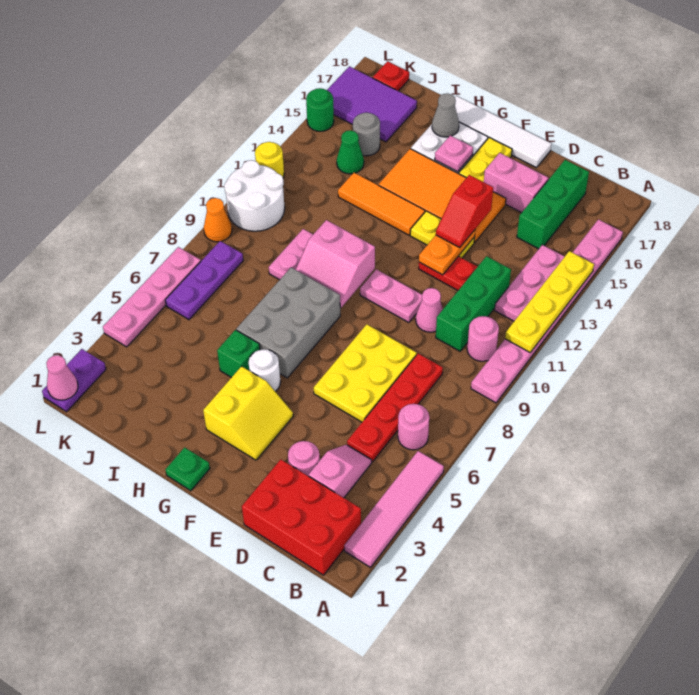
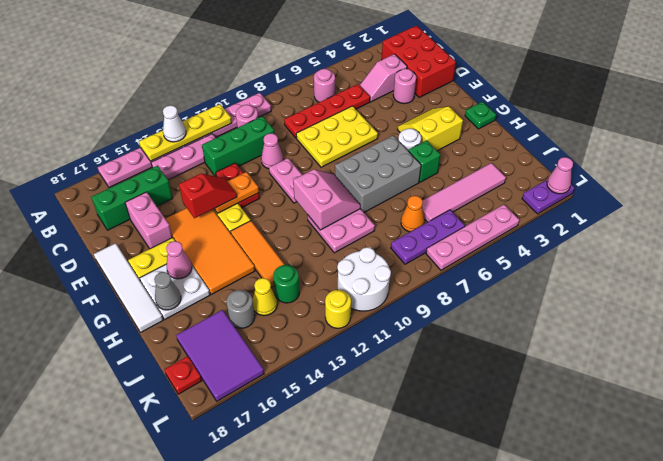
pink 1x4 tile [344,451,444,567] -> pink 1x4 tile moved to [422,163,506,222]
none -> white 1x1 cone [163,105,186,142]
pink 1x1 plate [435,135,473,172] -> pink 1x1 cone [166,241,192,279]
green 1x1 cone [337,130,364,174] -> yellow 1x1 cone [252,278,277,316]
orange 1x1 cone [204,198,232,242] -> orange 1x1 cone moved to [401,196,425,232]
green 1x1 round brick [306,88,334,131] -> green 1x1 round brick moved to [273,265,300,303]

